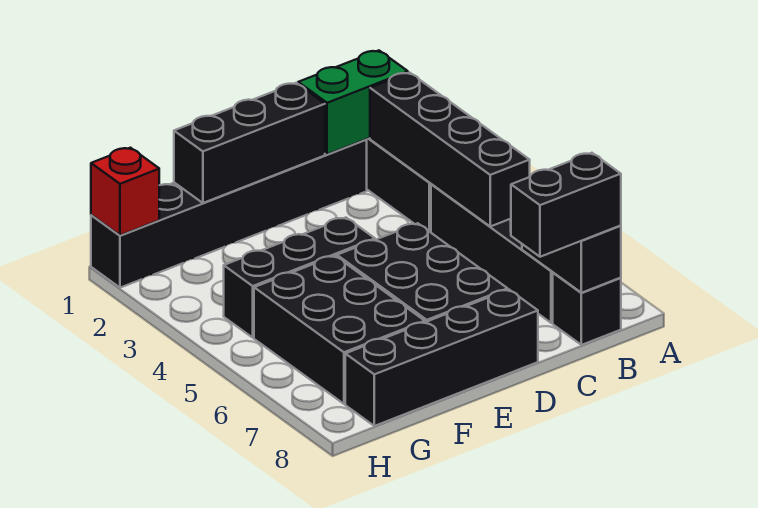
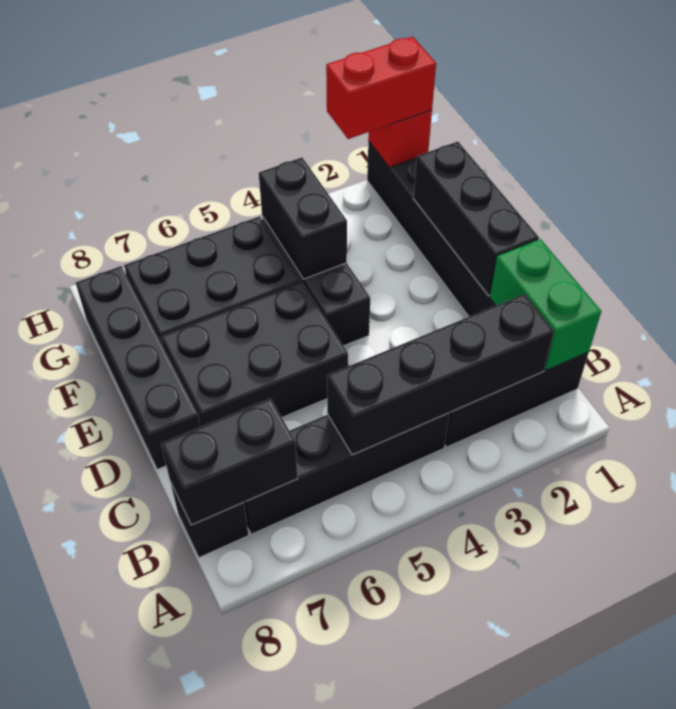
black 1x2 brick [511,153,621,257] -> black 1x2 brick moved to [259,158,347,279]
none -> red 1x2 brick [326,37,436,139]

